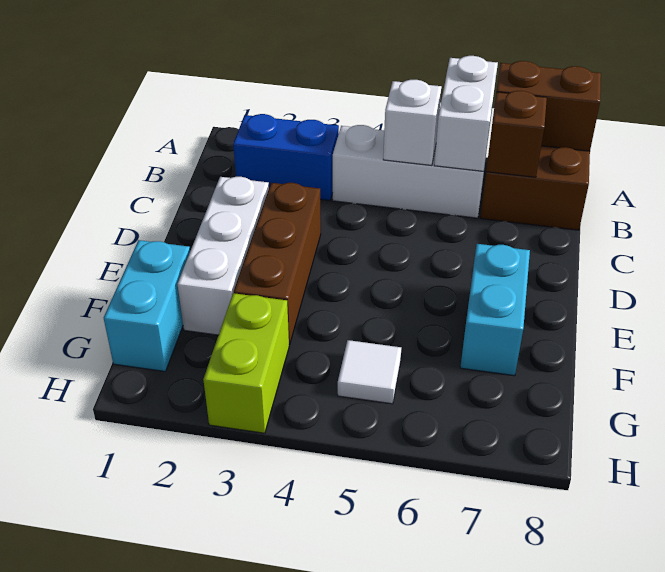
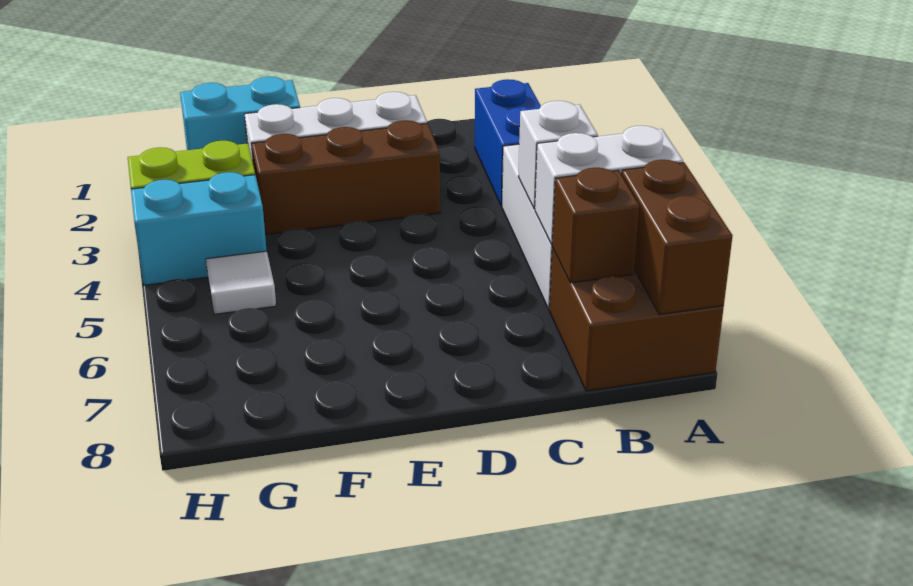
cyan 1x2 brick [460,244,530,376] -> cyan 1x2 brick moved to [131,172,267,285]

